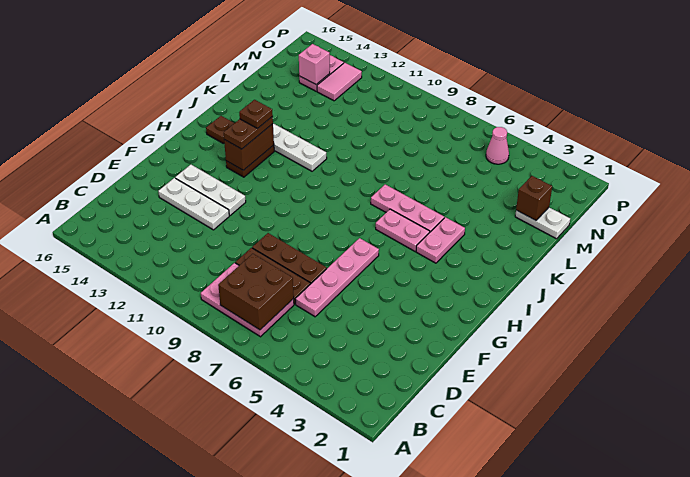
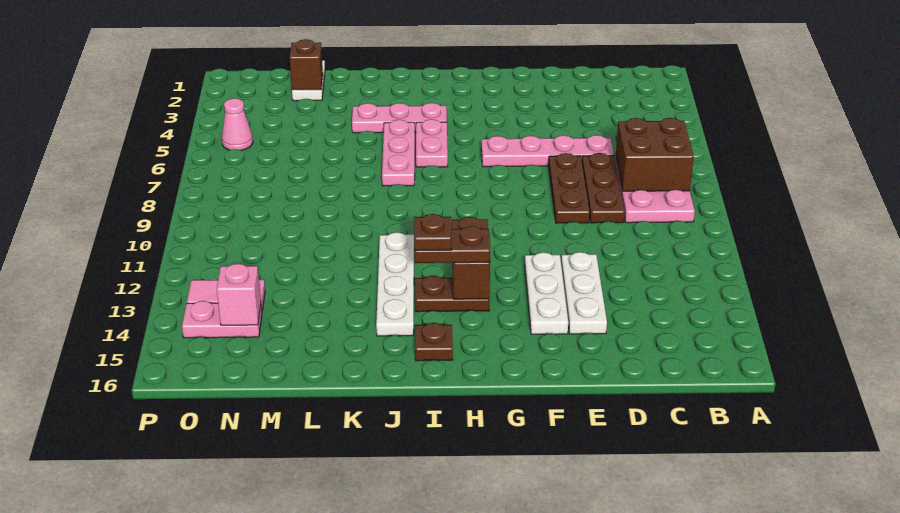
brown 1x2 brick [224,124,274,170] -> brown 1x2 brick turned to [452,217,490,299]
pink 1x2 plate [416,217,465,263] -> pink 1x3 plate [352,103,447,133]

